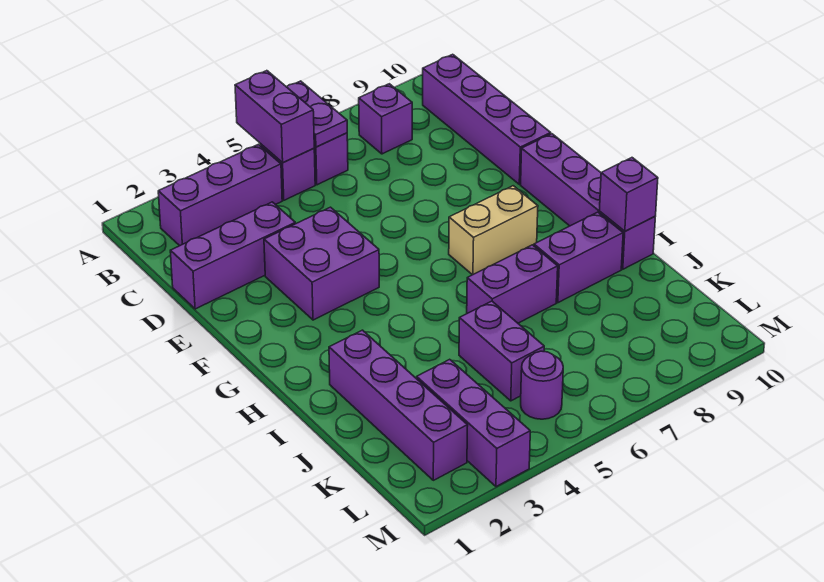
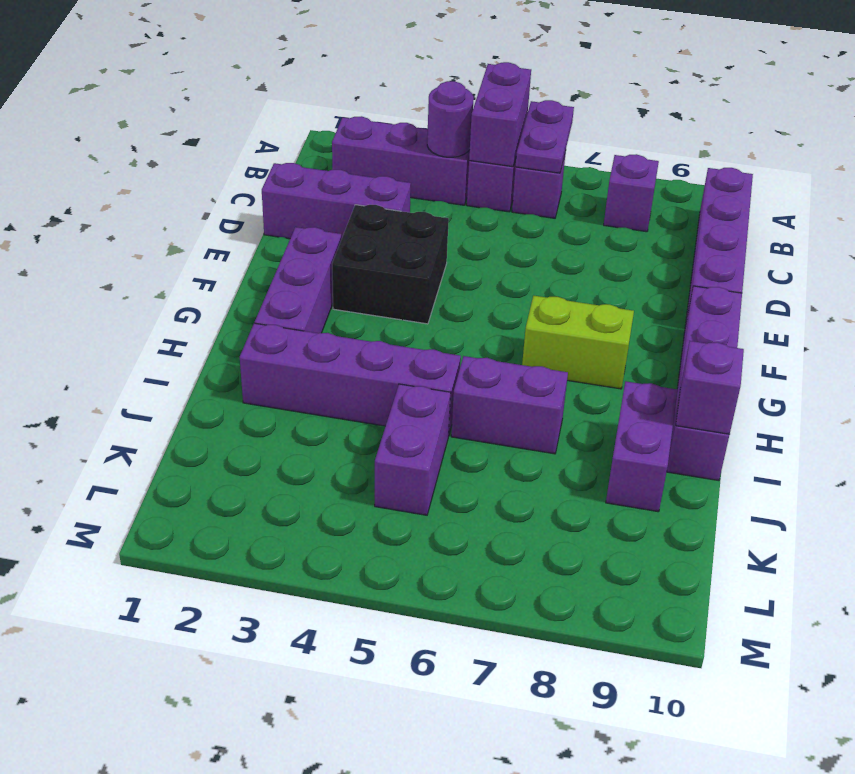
purple 2x2 brick [264,207,379,320] -> black 2x2 brick [332,205,449,324]
tan 1x2 brick [449,186,538,275] -> lime 1x2 brick [522,296,634,389]
purple 1x4 brick [329,330,468,480] -> purple 1x4 brick turned to [240,323,461,436]
purple 1x2 brick [534,212,623,303] -> purple 1x2 brick turned to [606,381,677,512]
purple 1x3 brick [417,359,530,487] -> purple 1x3 brick moved to [255,227,341,333]
purple 1x1 round brick [521,351,563,419] -> purple 1x1 round brick moved to [427,81,474,157]

